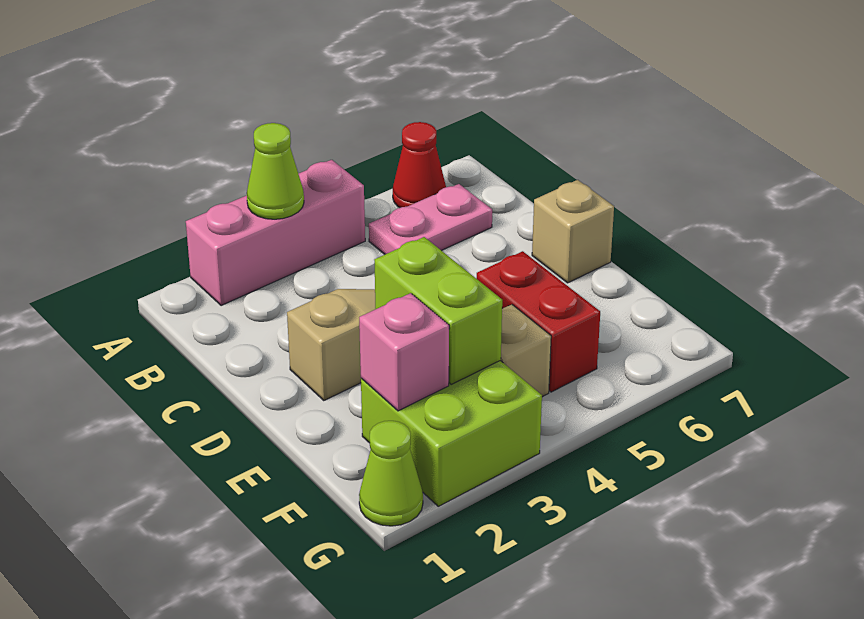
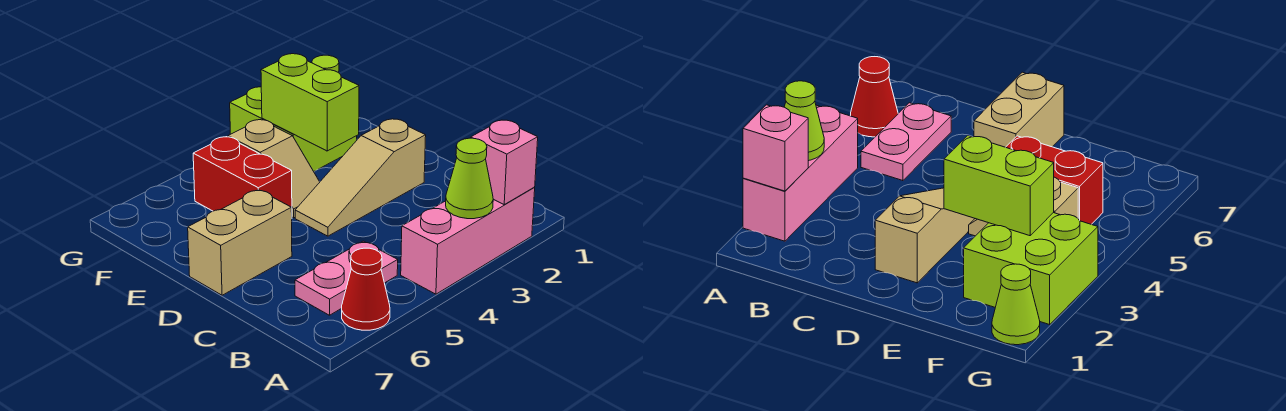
tan 1x1 brick [532,180,614,283] -> tan 1x2 brick [188,190,292,295]
pink 1x1 brick [359,293,449,411] -> pink 1x1 brick moved to [471,120,538,204]

